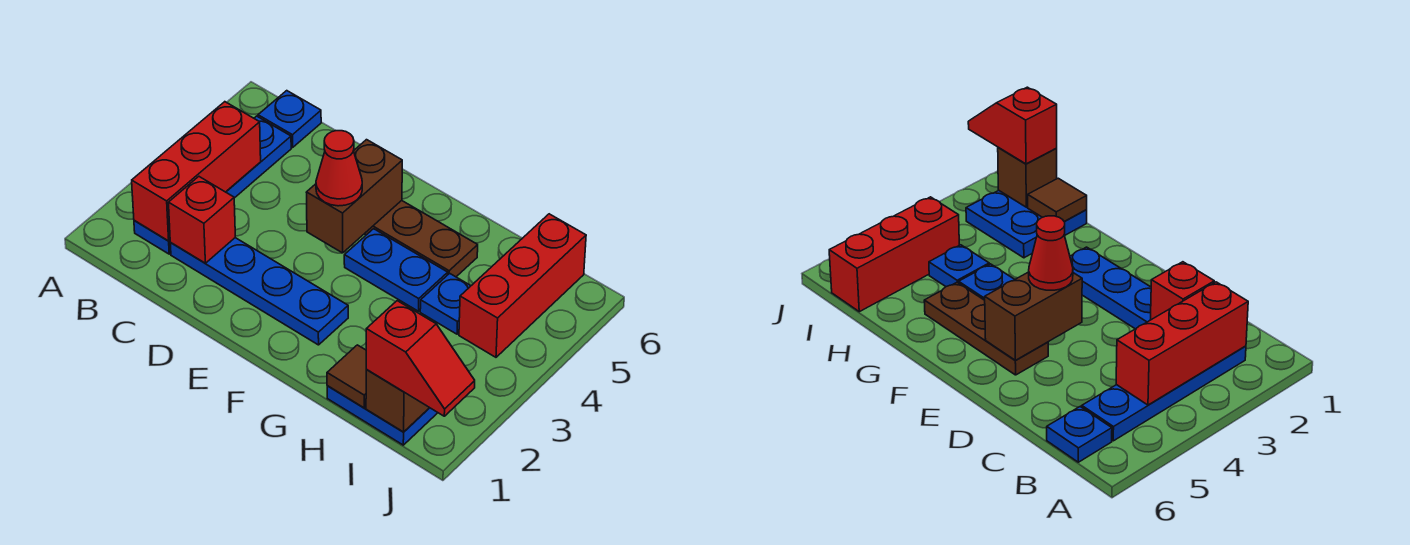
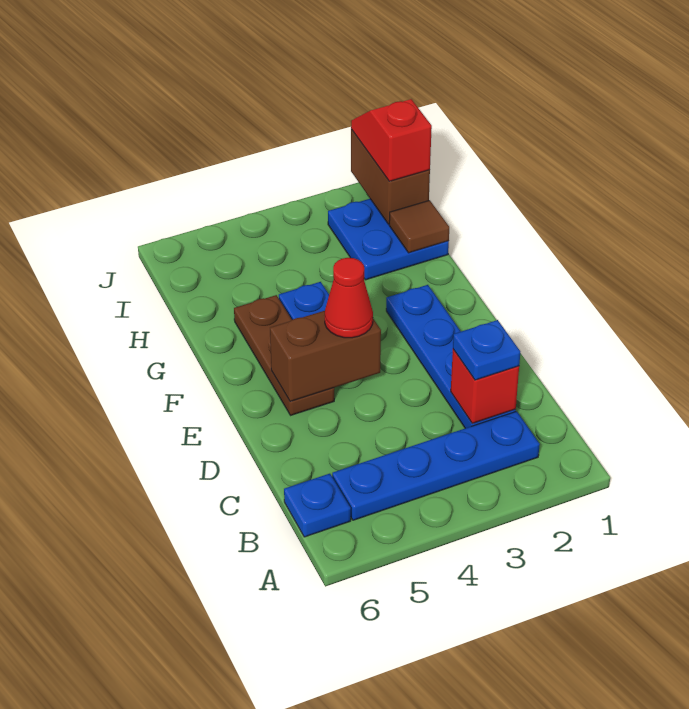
red 1x3 brick [132,102,261,241] -> none
blue 1x1 plate [420,273,470,334] -> blue 1x1 plate moved to [453,320,520,380]
brown 1x1 brick [366,369,429,432] -> brown 1x2 brick [351,129,430,224]
red 1x3 brick [459,214,586,357] -> none

